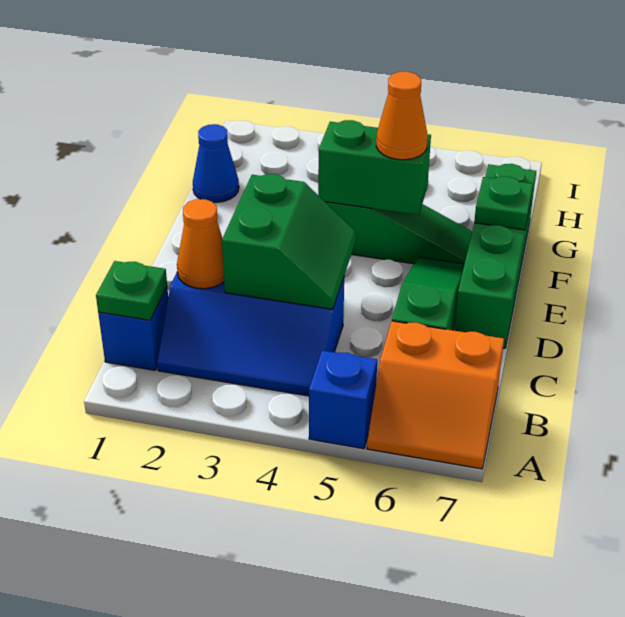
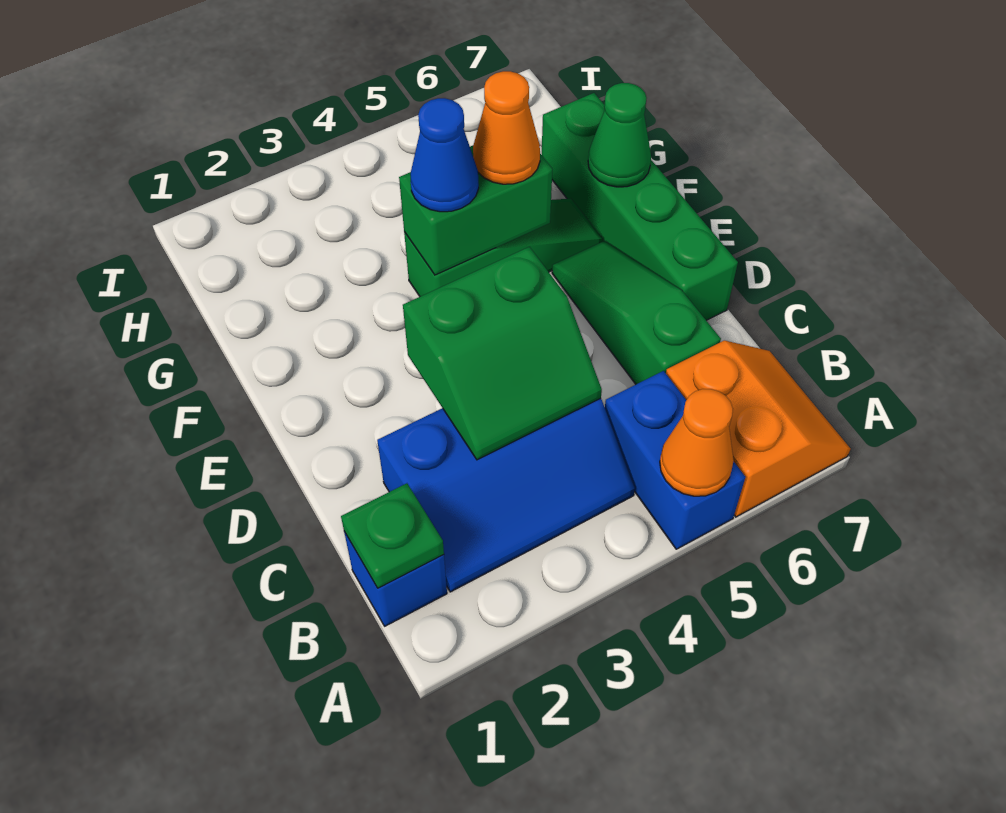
blue 1x1 brick [309,350,377,449] -> blue 1x2 brick [605,371,745,549]
orange 2x2 slope [367,321,504,469] -> orange 2x2 slope turned to [666,341,850,517]
orange 1x1 cone [177,199,224,289] -> orange 1x1 cone moved to [660,389,734,496]
green 2x2 slope [222,174,356,309] -> green 2x2 slope turned to [403,247,602,460]
green 1x1 plate [474,176,533,230] -> green 1x1 cone [588,83,651,187]
blue 1x1 cone [193,124,239,202] -> blue 1x1 cone moved to [410,98,479,212]

